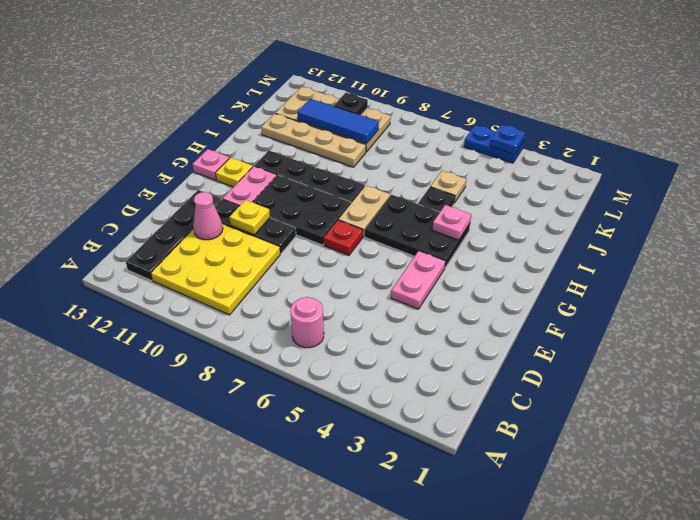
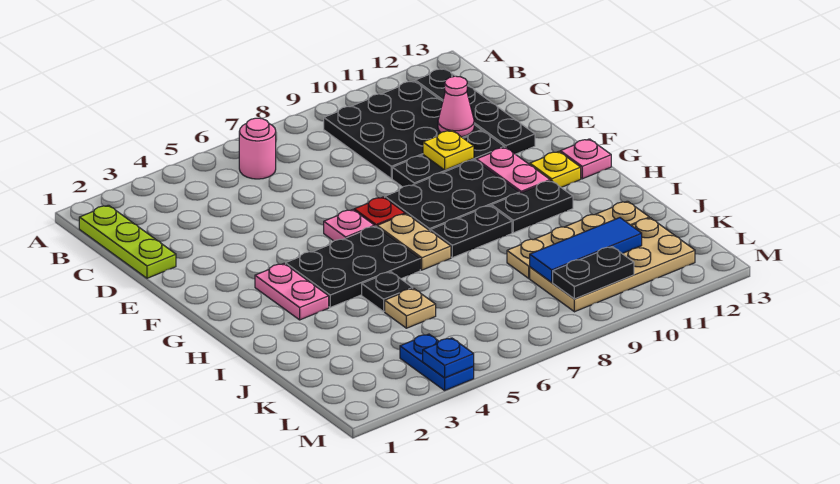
none -> lime 1x3 plate [79,205,176,278]
yellow 3x3 plate [151,224,280,315] -> black 3x3 plate [324,81,482,179]
pink 1x2 plate [391,251,445,309] -> pink 1x2 plate moved to [255,264,329,320]
pink 1x1 plate [432,205,471,240] -> pink 1x1 plate moved to [324,210,375,241]
black 1x1 plate [334,93,368,115] -> black 1x2 plate [553,247,634,299]
blue 1x2 plate [464,125,524,163] -> blue 1x2 plate turned to [400,334,474,390]

